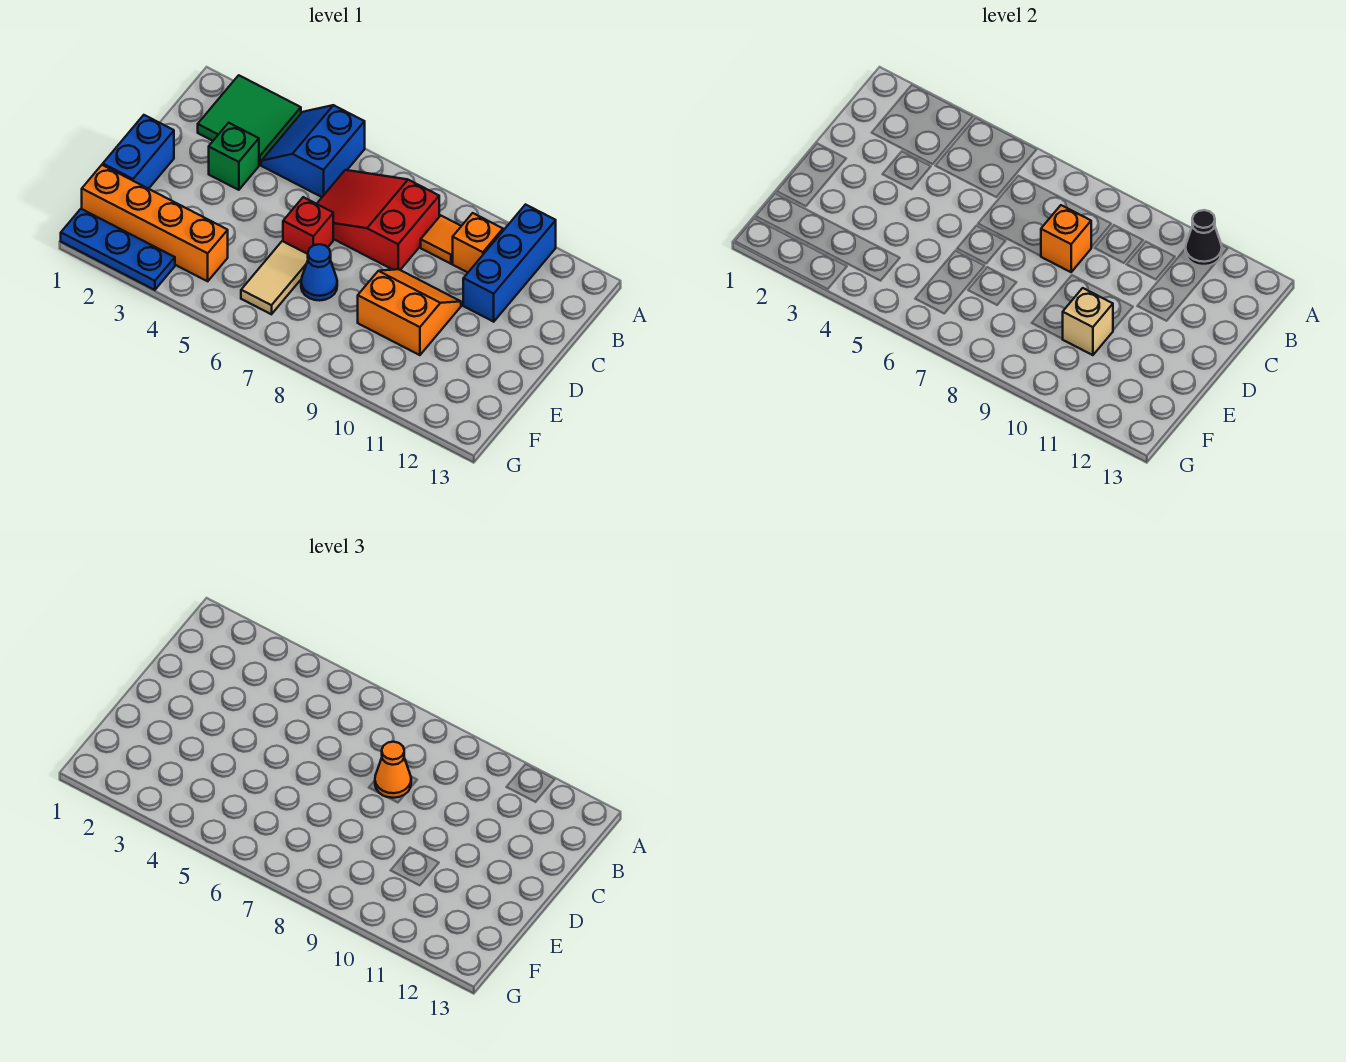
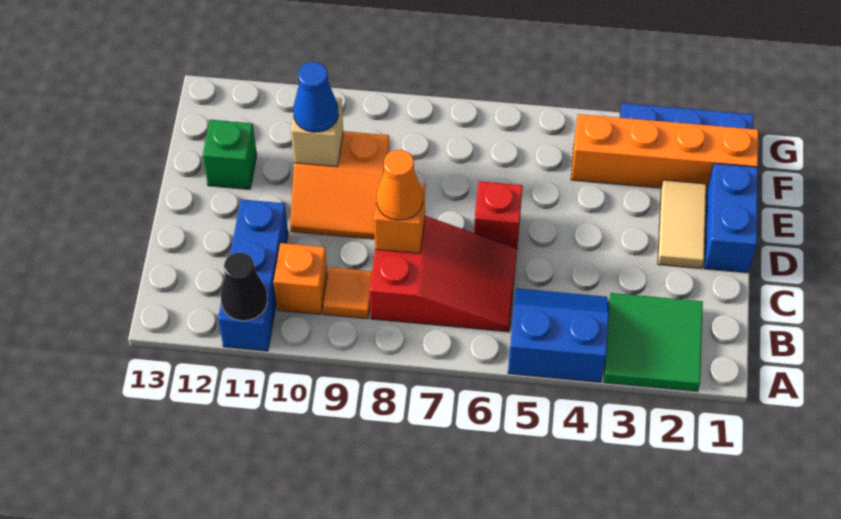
blue 2x2 slope [261,105,365,197] -> blue 2x2 slope turned to [508,288,609,382]
green 1x1 brick [209,123,259,190] -> green 1x1 brick moved to [203,120,257,189]
tan 1x2 tile [241,241,308,314] -> tan 1x2 tile moved to [658,180,706,269]
blue 1x1 cone [301,244,337,300] -> blue 1x1 cone moved to [293,62,339,132]

